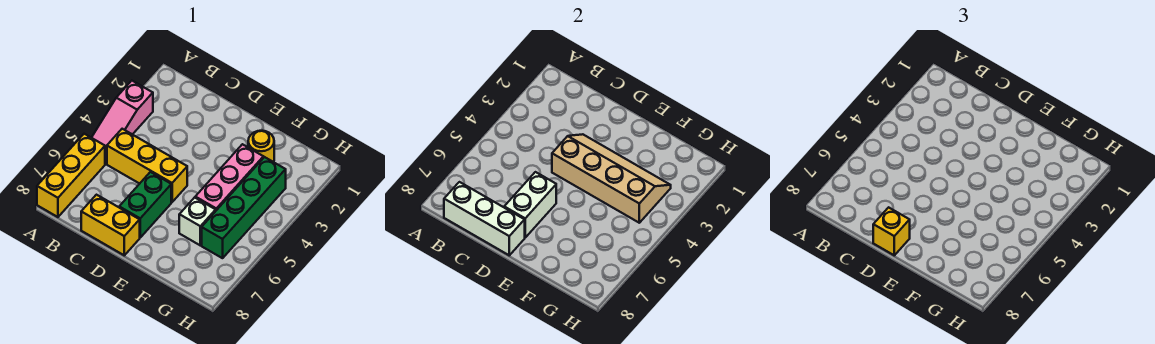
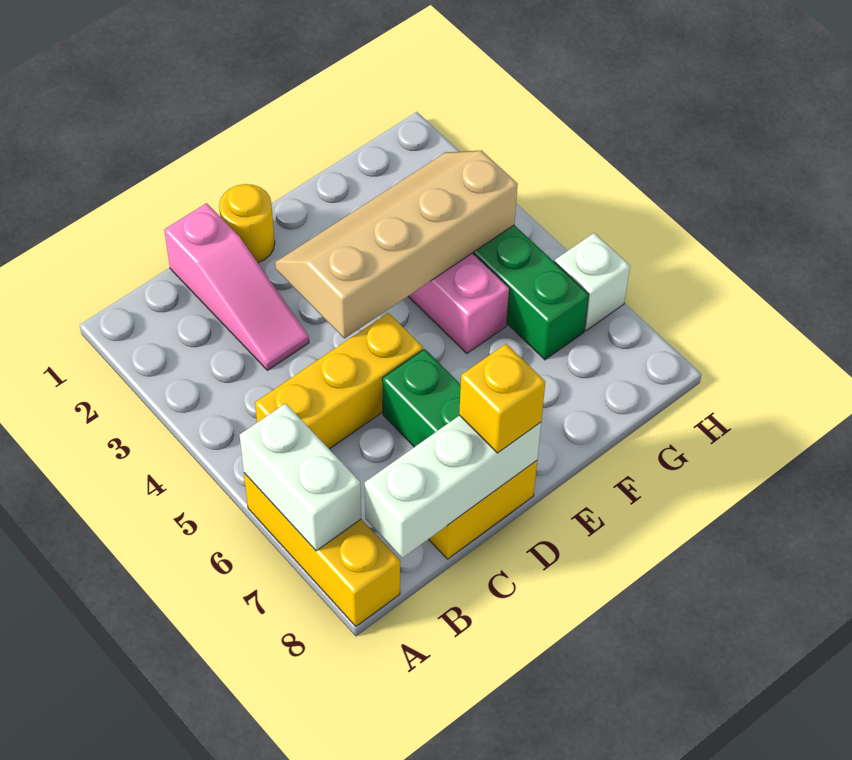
pink 1x3 slope [92,81,153,164] -> pink 1x3 slope moved to [164,203,309,370]
white 1x2 brick [504,172,556,237] -> white 1x2 brick moved to [240,403,361,551]
yellow 1x1 round brick [248,131,274,162] -> yellow 1x1 round brick moved to [219,184,275,263]
white 1x1 brick [179,197,216,245] -> white 1x1 brick moved to [555,233,630,331]

